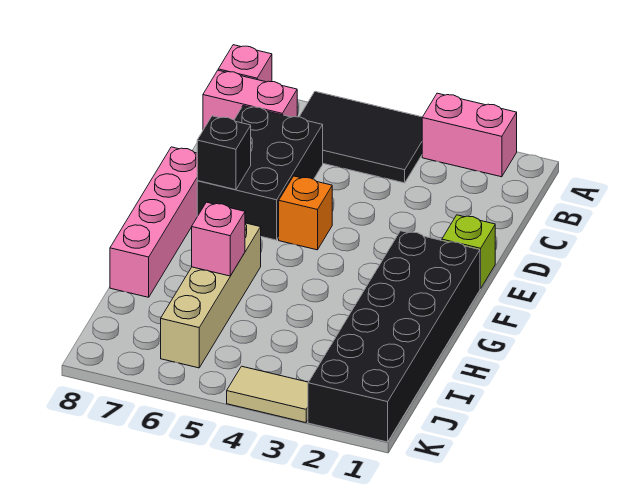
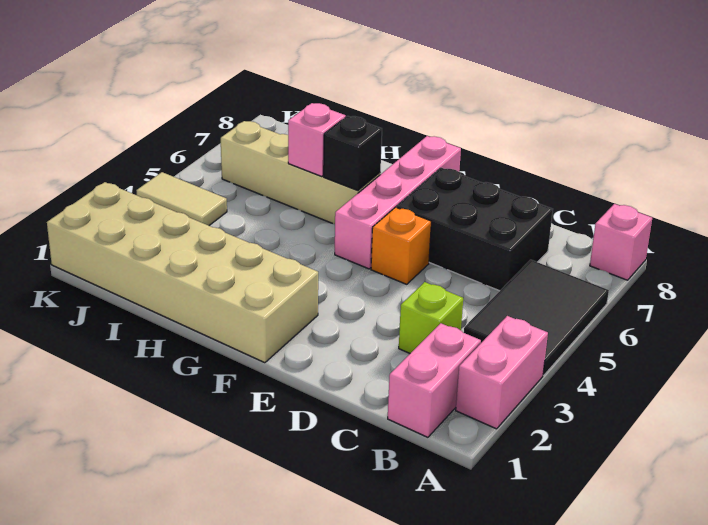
pink 1x2 brick [203,70,297,130] -> pink 1x2 brick moved to [388,323,481,437]
lime 1x1 brick [442,215,495,289] -> lime 1x1 brick moved to [399,282,463,353]
black 1x1 brick [197,116,251,190] -> black 1x1 brick moved to [324,116,382,191]
pink 1x4 brick [110,147,197,297] -> pink 1x4 brick turned to [335,136,461,269]
black 2x6 brick [308,231,480,442] -> tan 2x6 brick [47,182,318,363]
tan 1x2 tile [227,366,308,423] -> tan 1x2 tile turned to [136,172,227,226]

